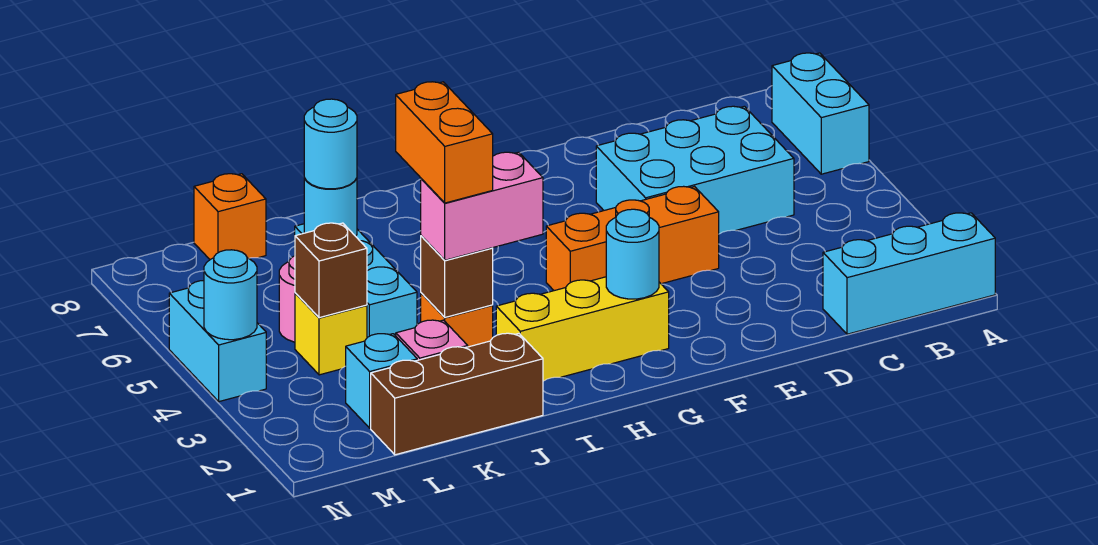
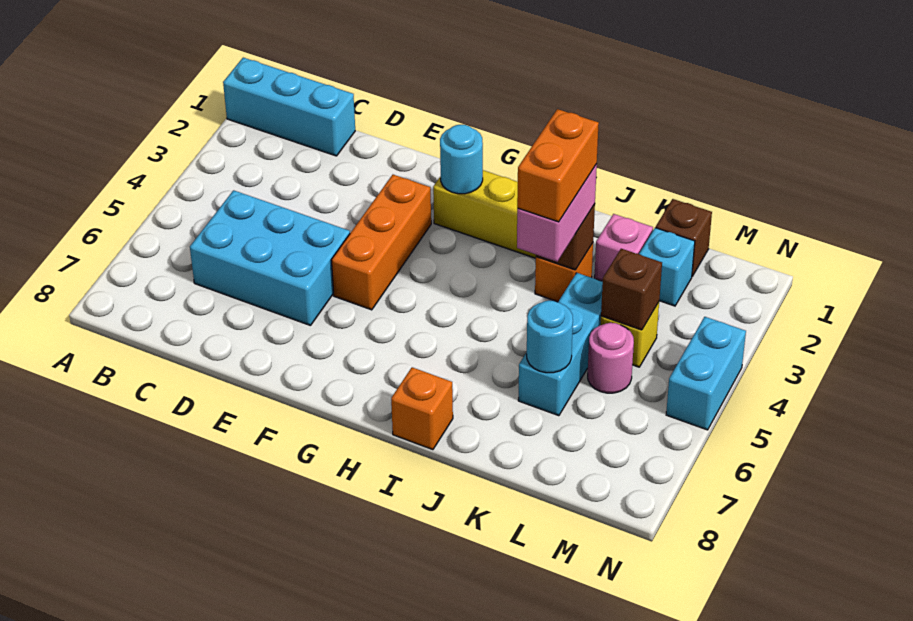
cyan 1x2 brick [772,53,869,174] -> none
orange 1x3 brick [546,186,719,291] -> orange 1x3 brick turned to [332,175,431,310]
pink 1x2 brick [421,152,543,260] -> pink 1x2 brick turned to [517,164,597,262]
brown 1x3 brick [371,333,543,455] -> brown 1x1 brick [656,199,712,276]
cyan 1x1 round brick [304,99,357,189] -> none
orange 1x1 brick [194,174,266,260] -> orange 1x1 brick moved to [391,367,453,450]
cyan 1x1 round brick [204,250,257,340] -> none

